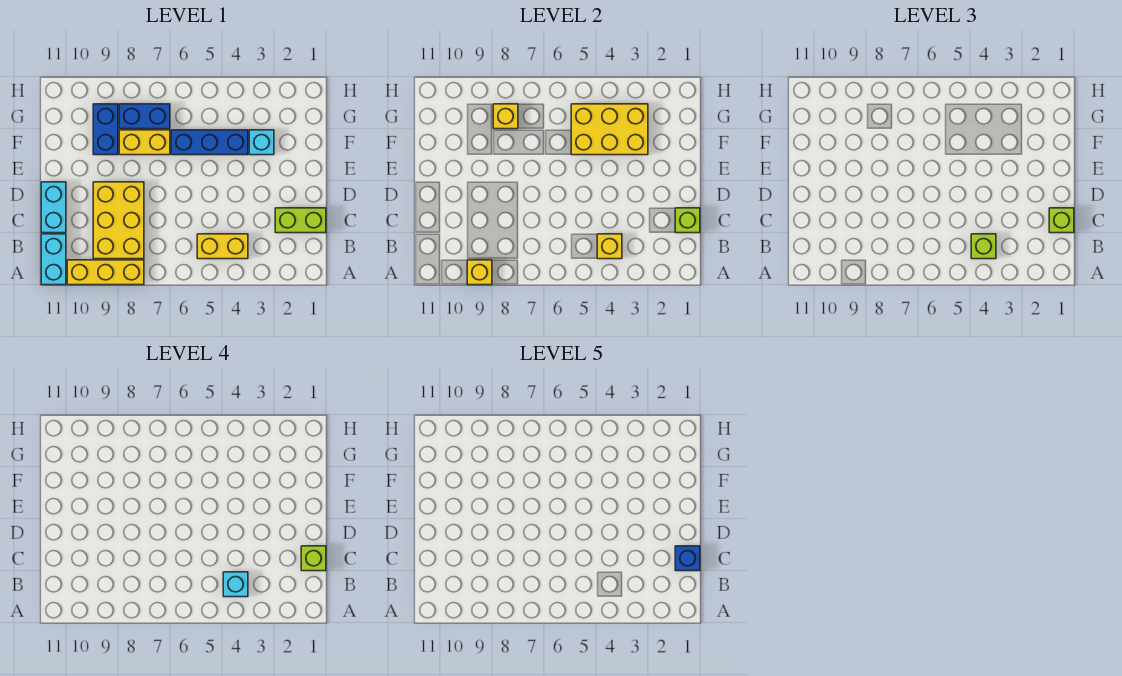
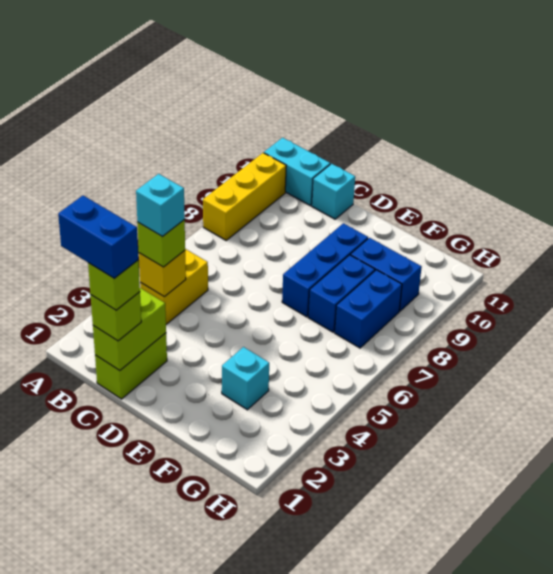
yellow 1x1 brick [467,260,492,285] -> none
yellow 2x3 brick [93,182,144,259] -> none
lime 1x1 brick [675,208,700,233] -> lime 1x2 brick [93,288,166,370]
blue 1x1 brick [675,546,700,571] -> blue 1x2 brick [58,196,138,278]
cyan 1x2 brick [41,182,66,233] -> cyan 1x1 brick [312,164,355,219]
yellow 2x3 brick [571,104,648,155] -> none
blue 1x3 brick [171,130,248,155] -> blue 1x3 brick moved to [282,223,368,317]
yellow 1x2 brick [119,130,170,155] -> blue 1x2 brick [308,255,375,332]
yellow 1x1 brick [493,104,518,129] -> none

